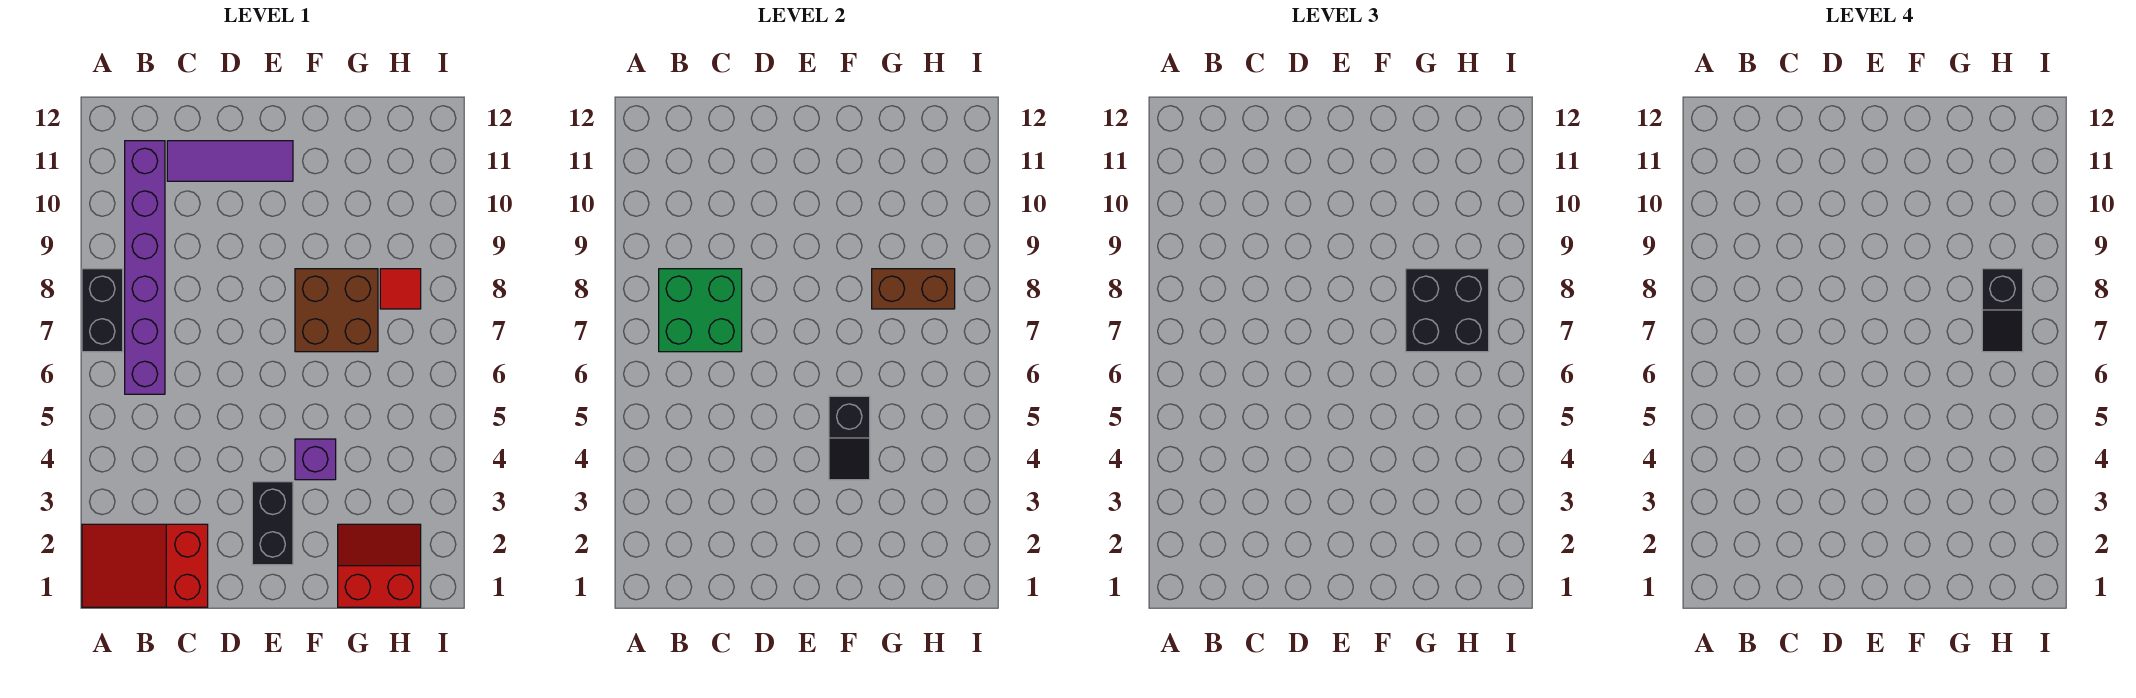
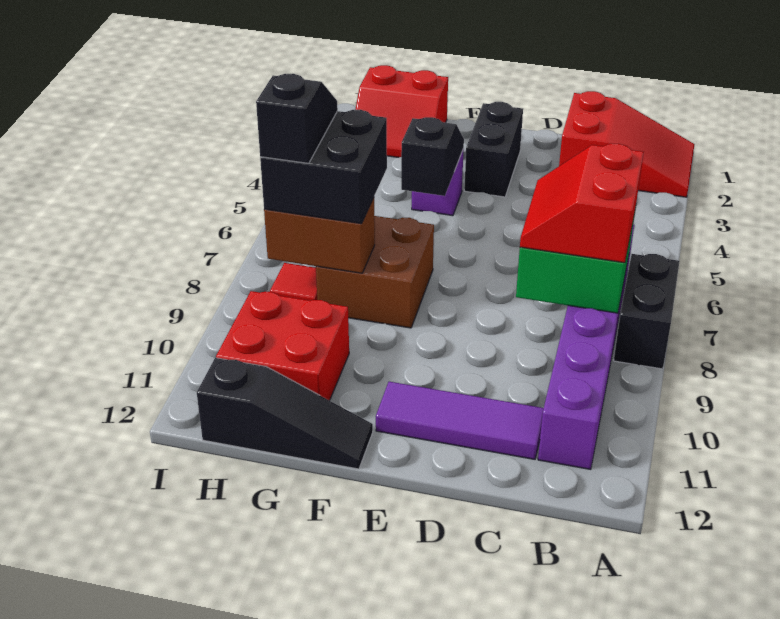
none -> red 2x2 slope [520,144,644,263]
none -> black 1x3 slope [197,358,373,469]
none -> red 2x2 brick [216,291,349,401]

